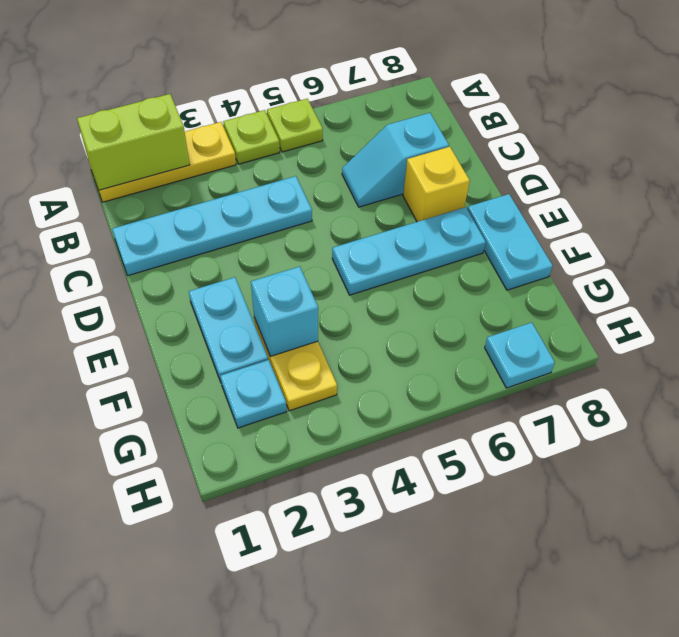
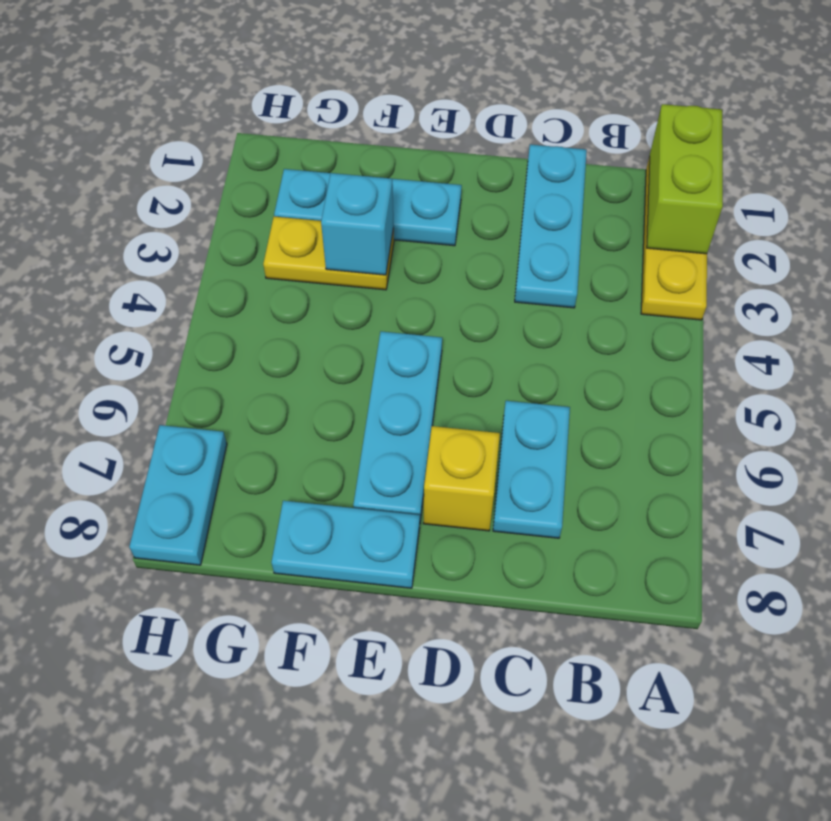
lime 1x1 plate [223,110,280,164] -> none
lime 1x1 plate [267,99,323,152] -> none
cyan 1x4 plate [112,176,312,276] -> cyan 1x3 plate [515,144,587,308]
cyan 1x2 slope [342,113,449,207] -> cyan 1x2 plate [493,401,570,538]
cyan 1x1 plate [485,323,555,388] -> cyan 1x2 plate [129,425,227,565]

